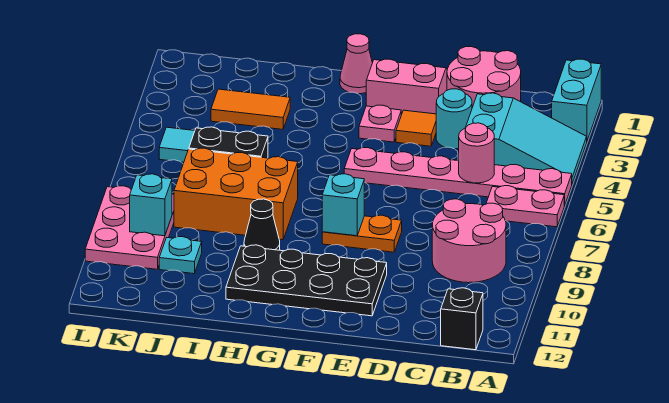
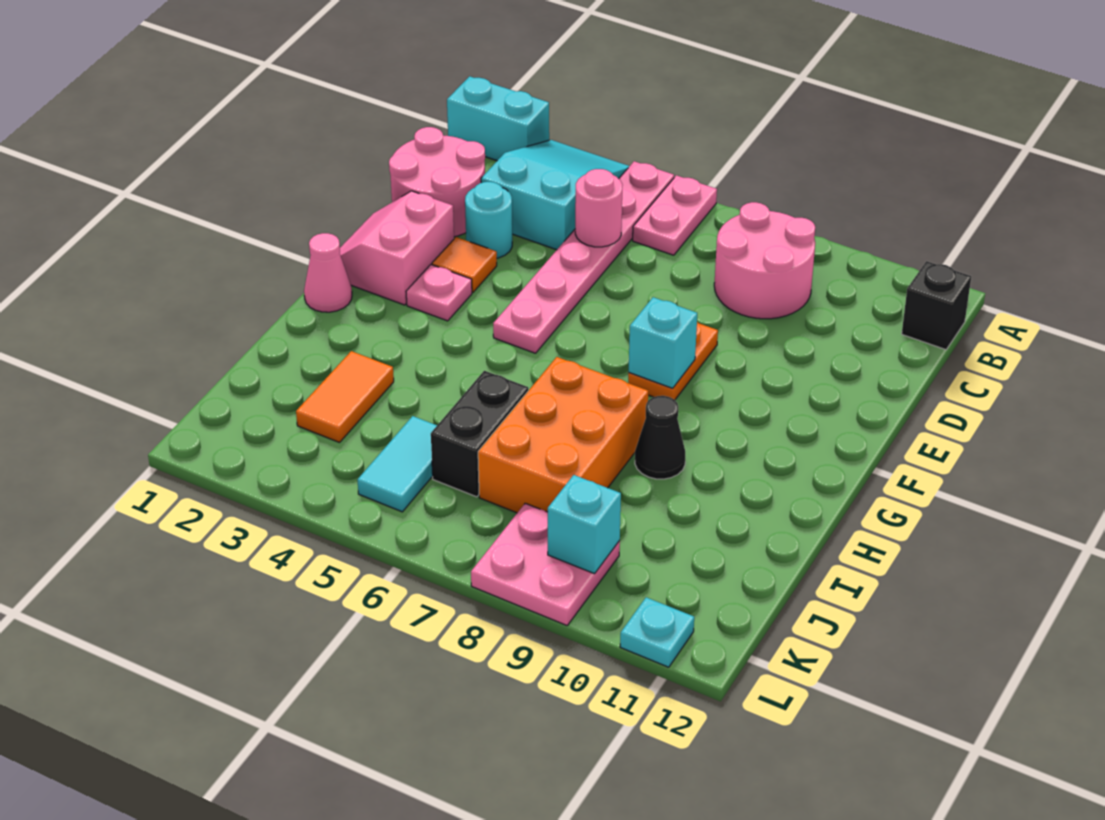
black 2x4 plate [226,245,387,316] -> none
cyan 1x1 plate [159,237,202,274] -> cyan 1x1 plate moved to [620,597,694,667]
pink 2x3 plate [85,186,174,269] -> pink 2x2 plate [471,503,620,625]

